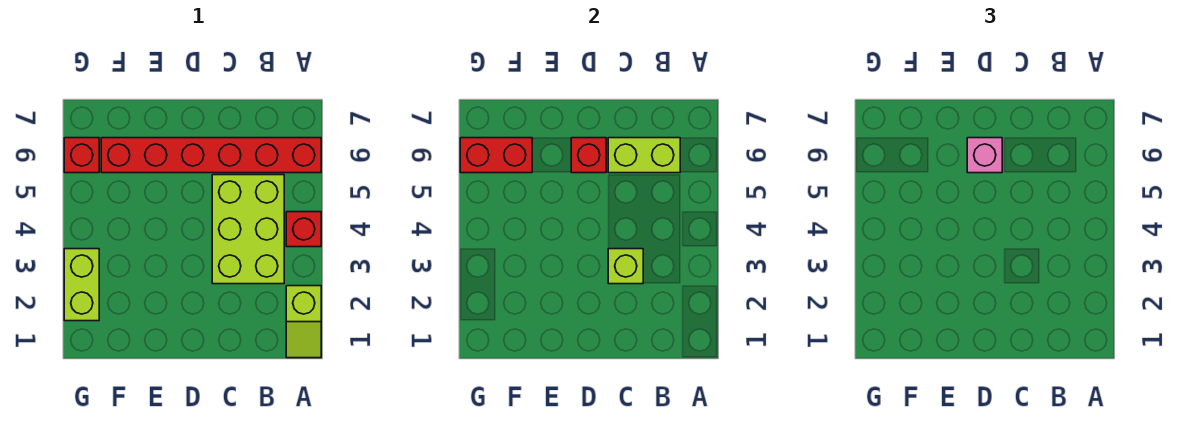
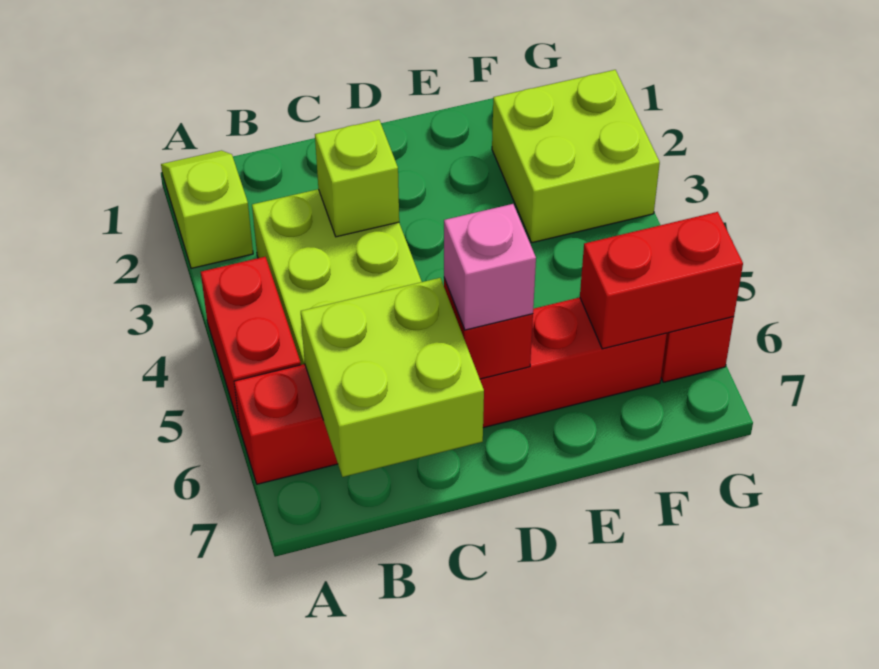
red 1x1 brick [286,212,321,247] -> red 1x2 brick [201,257,301,427]
lime 1x2 brick [608,138,680,173] -> lime 2x2 brick [301,278,484,477]
lime 1x2 brick [64,249,99,321] -> lime 2x2 brick [492,70,660,243]

